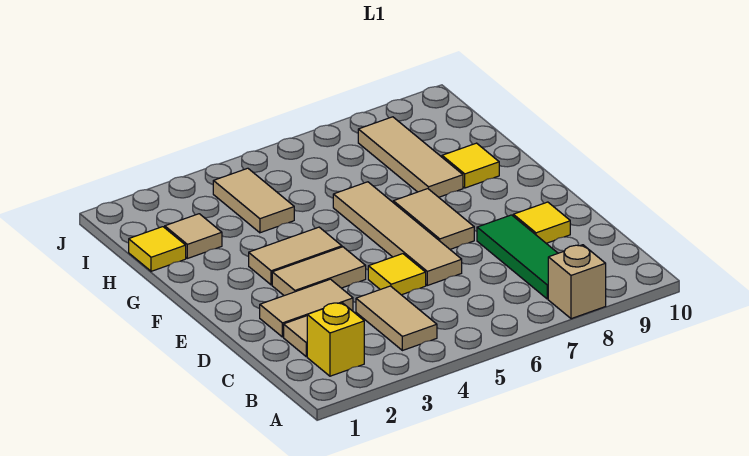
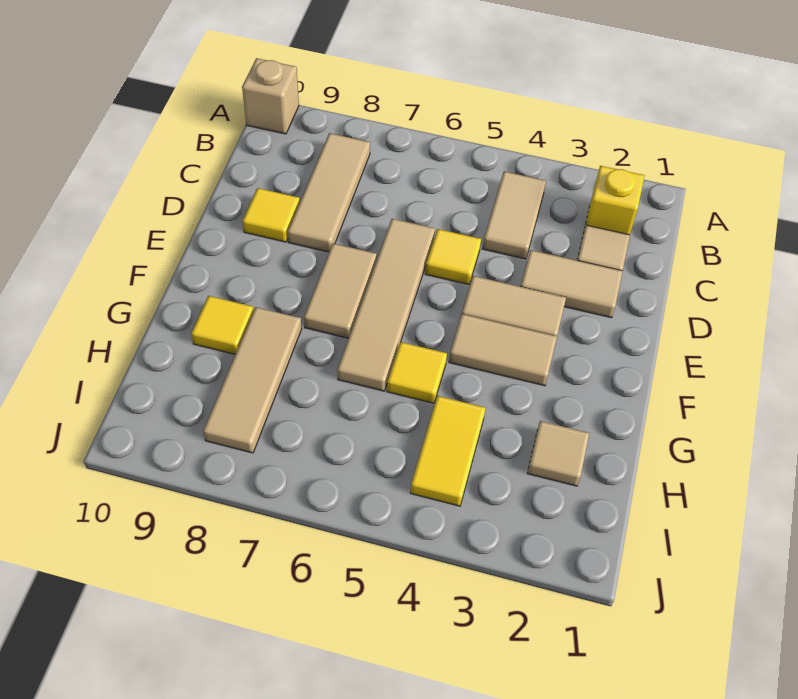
tan 1x1 brick [548,245,606,319] -> tan 1x1 brick moved to [242,58,299,134]
green 1x3 tile [477,215,558,299] -> tan 1x3 tile [288,133,370,252]
yellow 1x1 tile [129,227,186,271] -> yellow 1x1 tile moved to [387,342,447,403]
tan 1x2 tile [213,168,294,233] -> yellow 1x2 tile [410,396,485,506]

